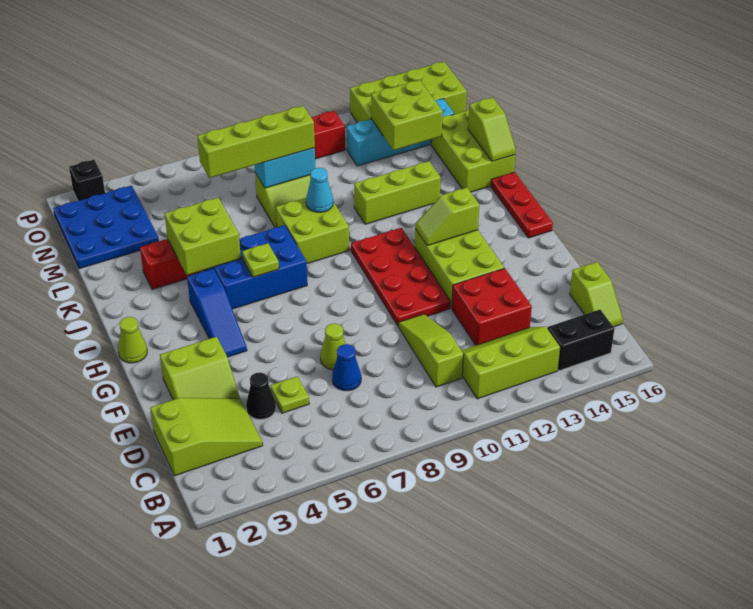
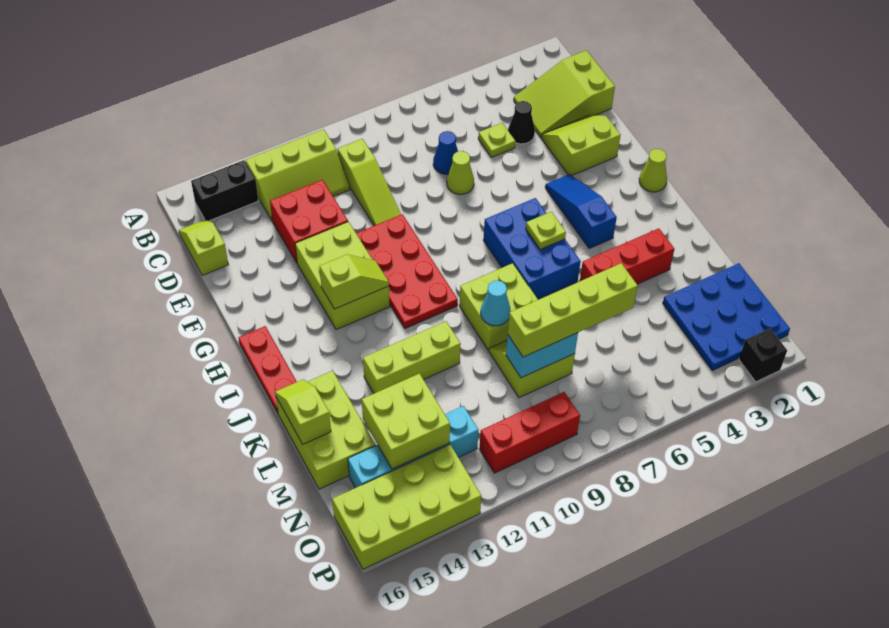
blue 2x3 brick [207,225,307,309] -> blue 2x3 brick turned to [483,198,581,299]
lime 2x2 brick [165,198,241,275] -> none

